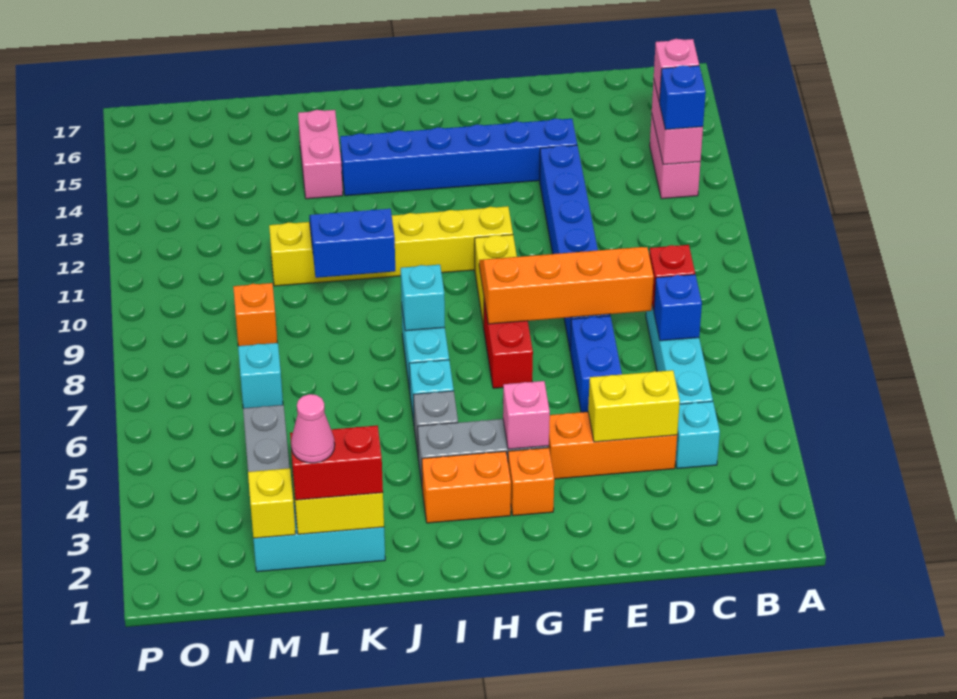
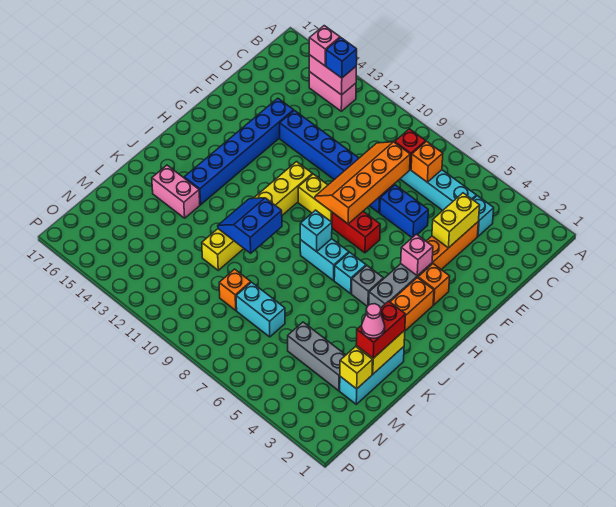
blue 1x1 brick [654,274,702,341] -> orange 1x1 brick [411,141,443,182]
cyan 1x1 brick [238,343,283,408] -> cyan 1x2 brick [236,282,285,337]

